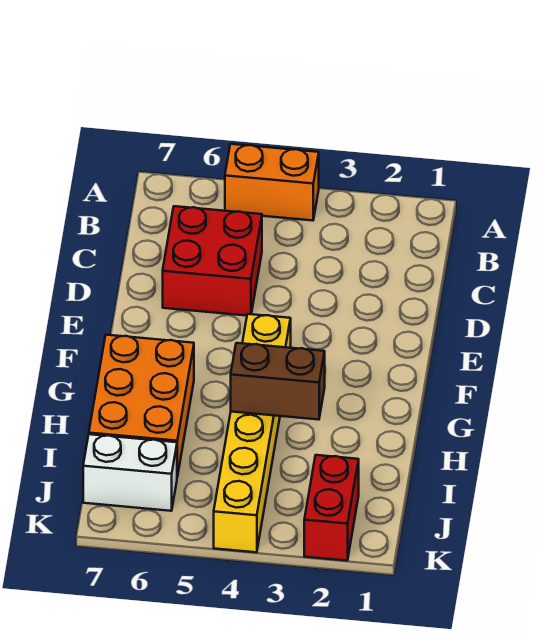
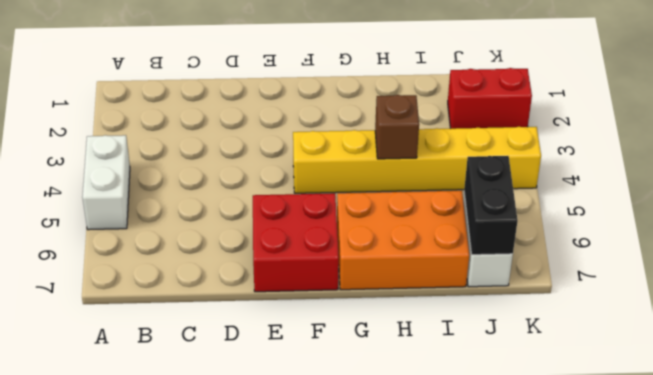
orange 1x2 brick [225,144,319,221] -> white 1x2 brick [82,135,130,230]
red 2x2 brick [163,206,262,316] -> red 2x2 brick moved to [253,193,339,292]
brown 1x2 brick [231,343,325,420] -> brown 1x1 brick [375,95,419,159]
none -> black 1x2 brick [464,156,518,255]

